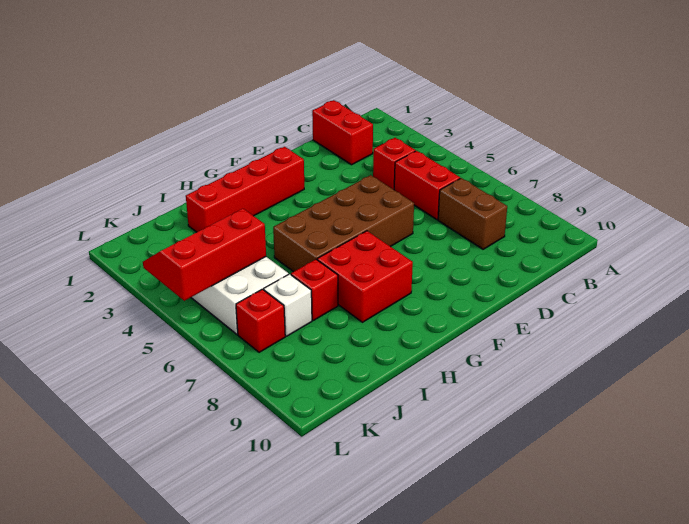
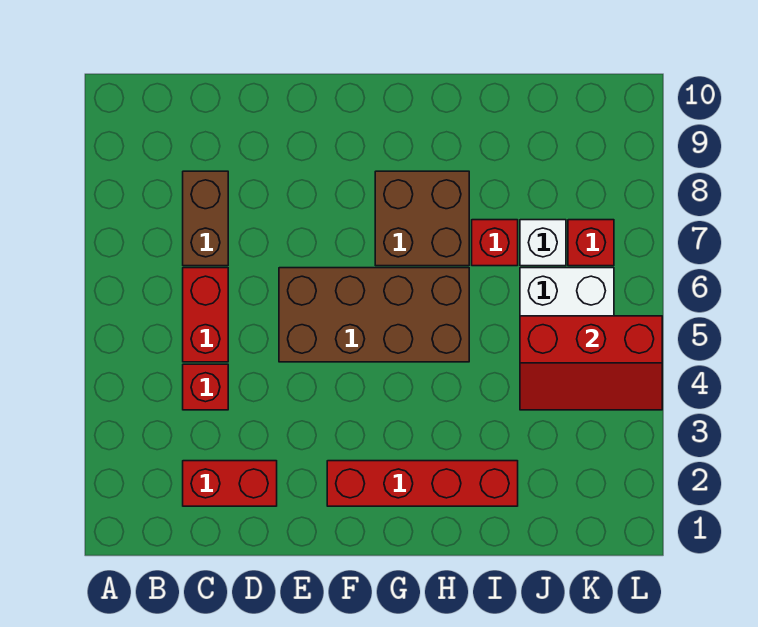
red 1x2 brick [312,100,373,165] -> red 1x2 brick turned to [183,461,277,506]
red 2x2 brick [317,231,413,322] -> brown 2x2 brick [375,171,469,266]

